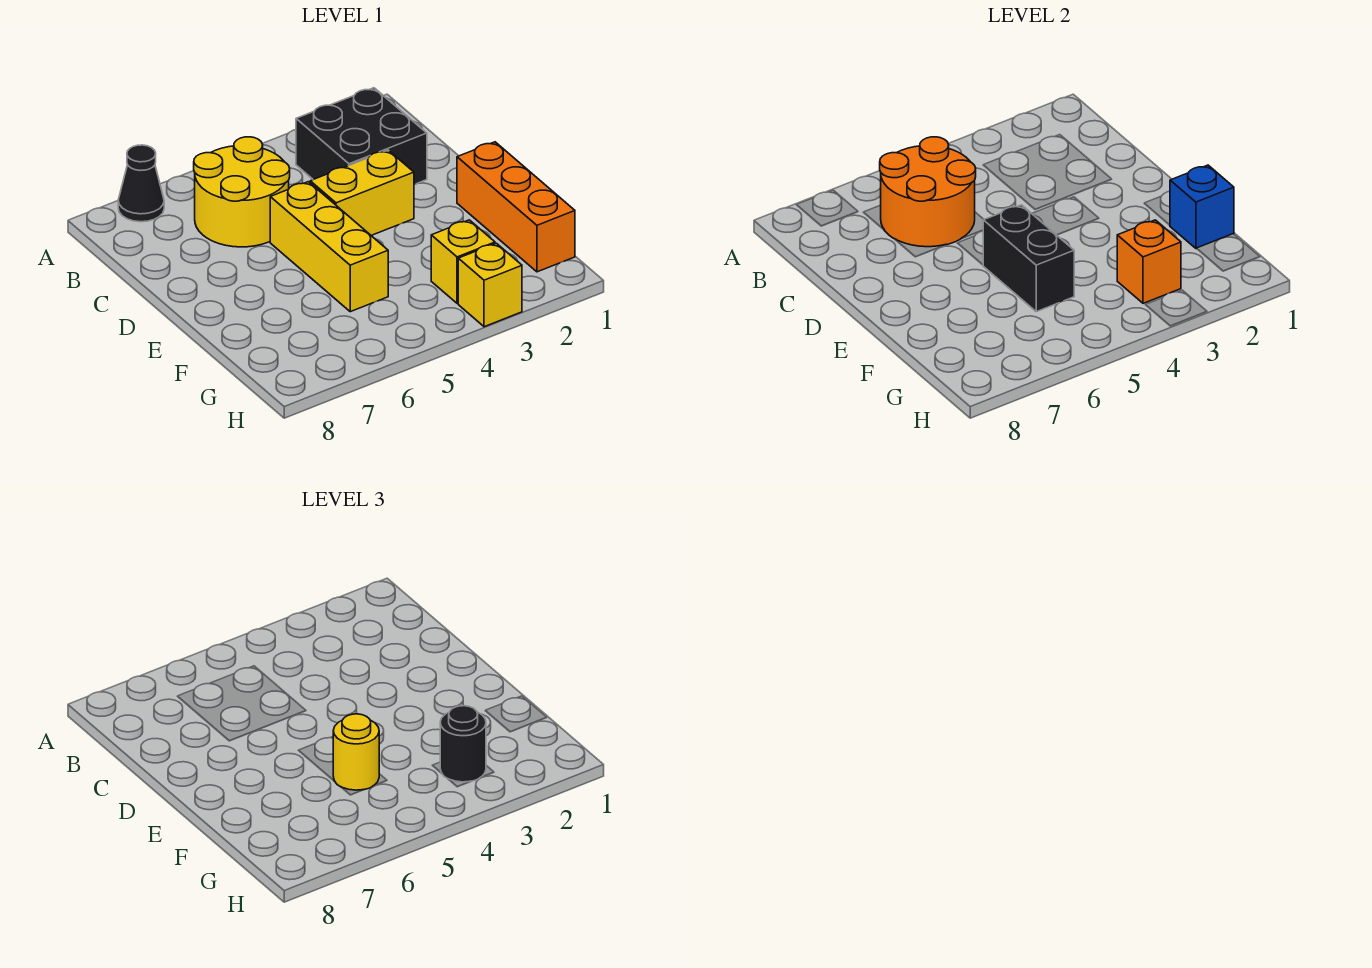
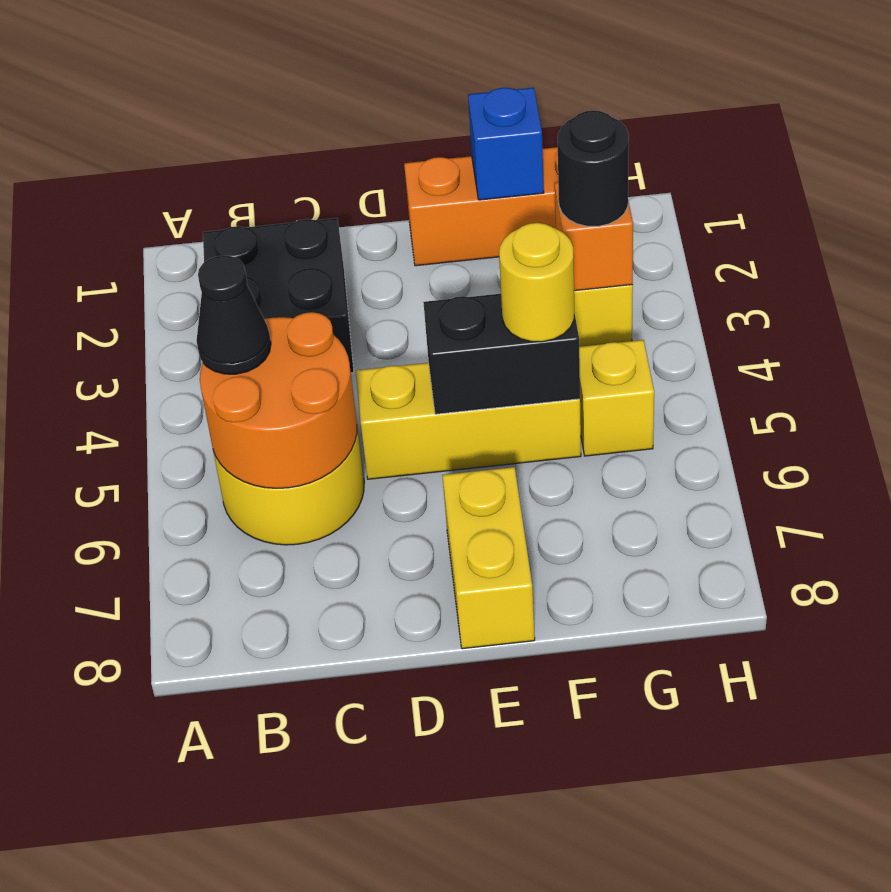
black 1x1 cone [118,145,164,222] -> black 1x1 cone moved to [197,256,271,374]
yellow 1x2 brick [310,150,414,235] -> yellow 1x2 brick moved to [442,467,535,649]
yellow 1x1 brick [458,243,522,327] -> yellow 1x1 brick moved to [579,340,654,456]

